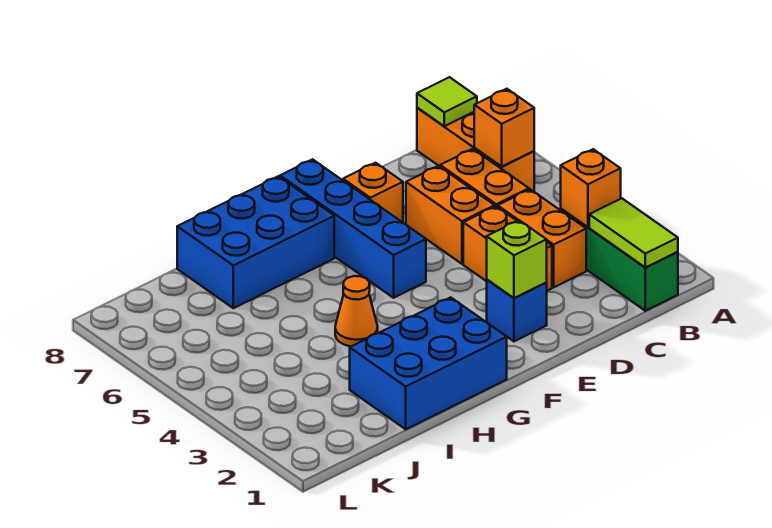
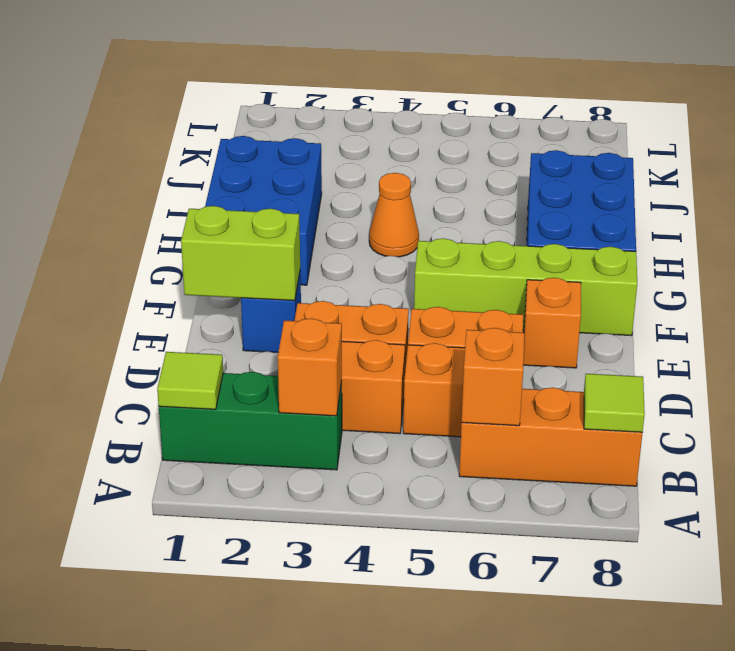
lime 1x2 tile [589,198,678,267] -> lime 1x1 tile [157,352,223,409]
lime 1x1 brick [487,220,547,298] -> lime 1x2 brick [181,206,300,301]
blue 1x4 brick [280,159,426,298] -> lime 1x4 brick [414,238,637,336]

